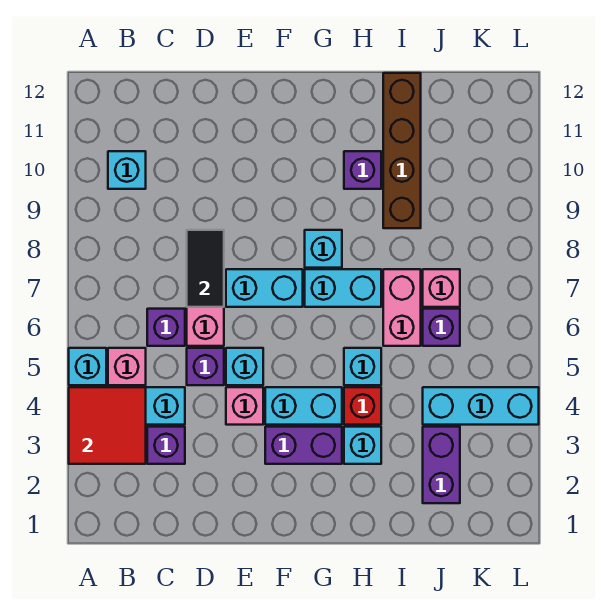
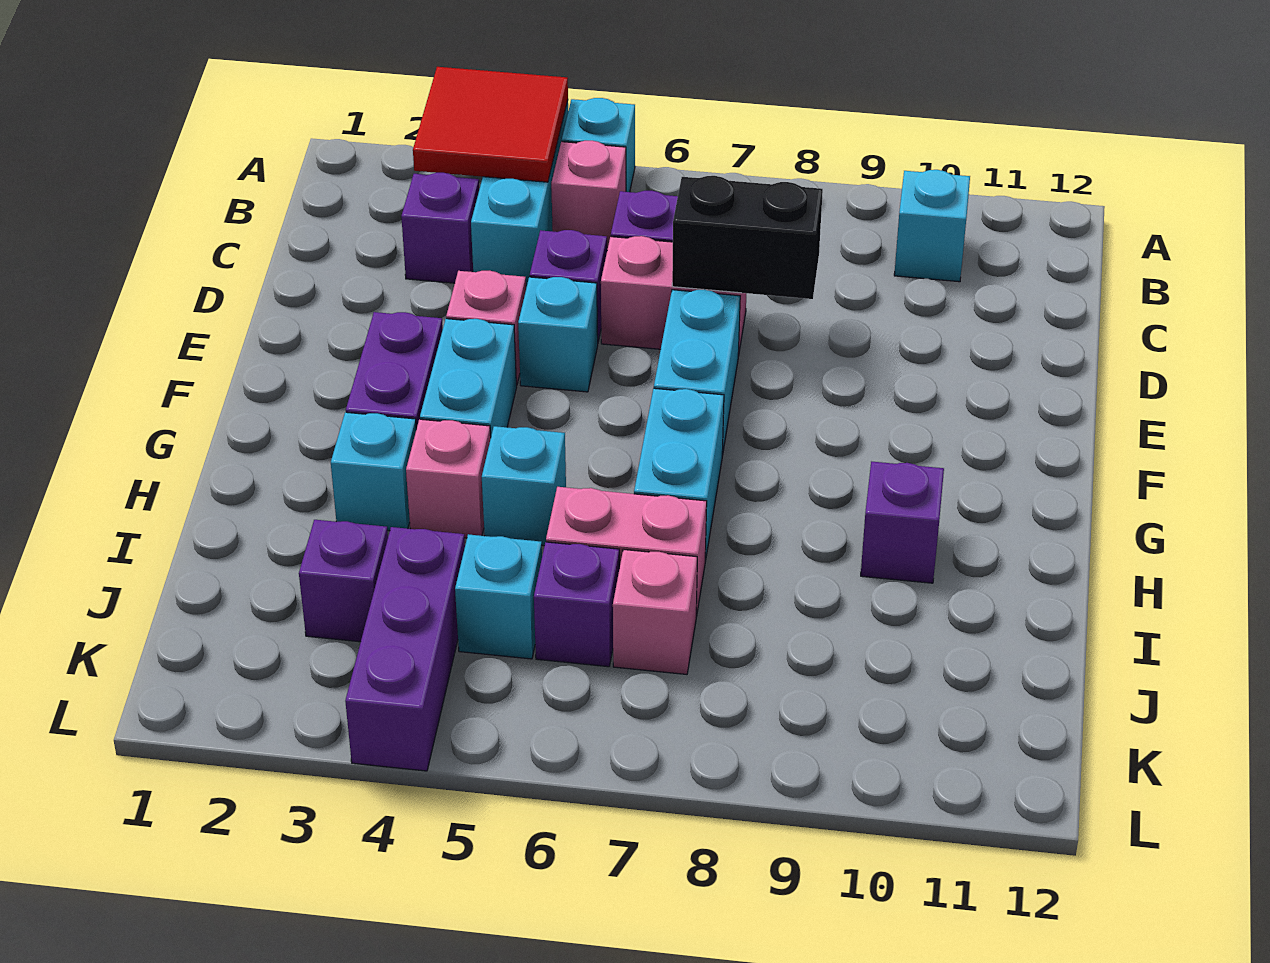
black 1x2 tile [187,230,224,307] -> black 1x2 brick [672,176,823,299]
cyan 1x1 brick [305,230,342,268] -> cyan 1x1 brick moved to [455,534,542,659]
red 1x1 brick [344,387,381,425] -> pink 1x1 brick [406,419,491,538]
brown 1x4 brick [383,73,421,228] -> none
purple 1x2 brick [423,427,460,503] -> purple 1x1 brick [299,520,388,642]
cyan 1x3 brick [423,387,539,425] -> purple 1x3 brick [345,527,465,771]

